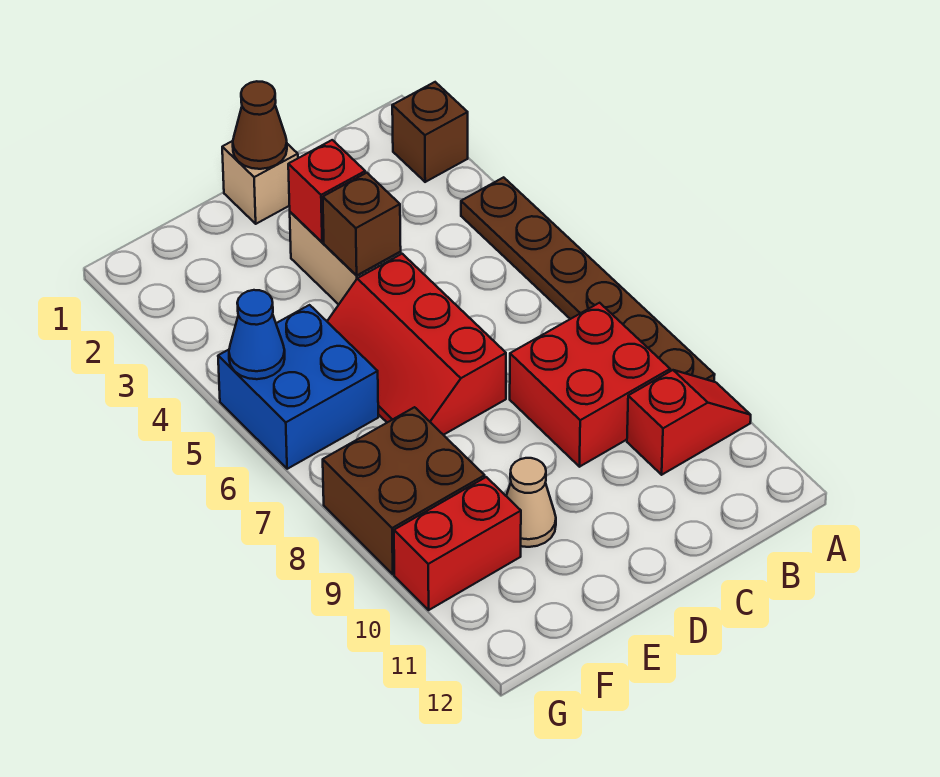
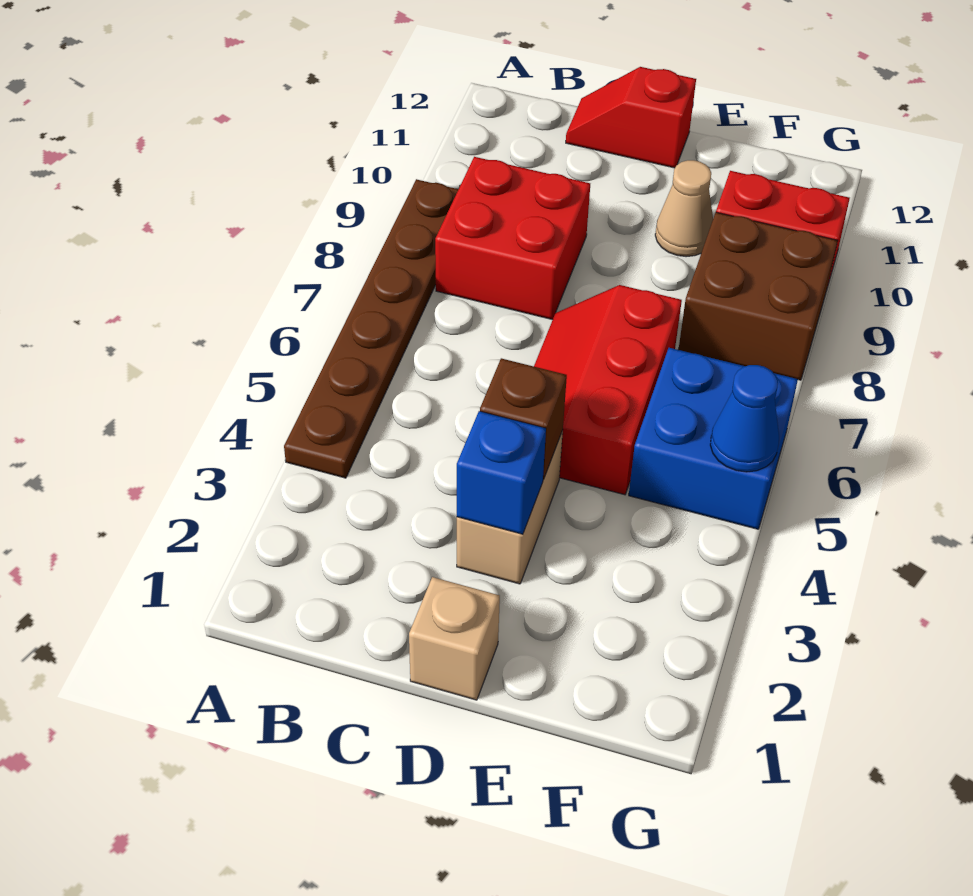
brown 1x1 brick [392,82,468,182] -> none
red 1x2 slope [627,370,751,475] -> red 1x2 slope moved to [566,67,696,168]
brown 1x1 cone [233,81,287,169] -> none
red 1x1 brick [288,140,365,242] -> blue 1x1 brick [457,411,546,534]
red 2x3 slope [327,254,506,435] -> red 2x3 slope turned to [534,285,682,495]

